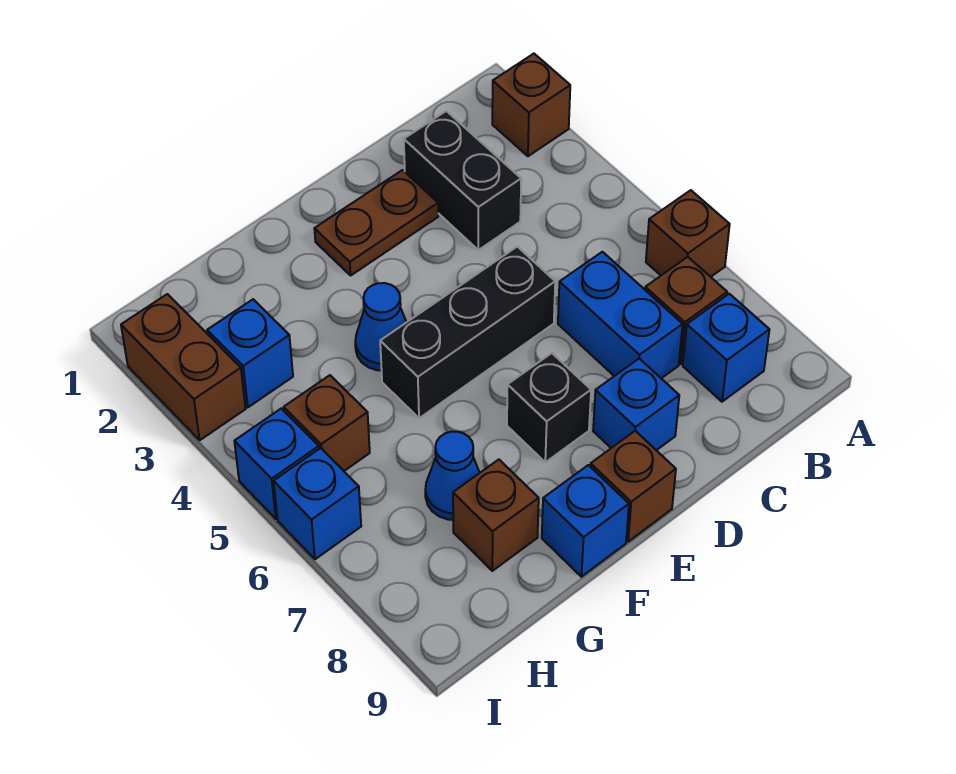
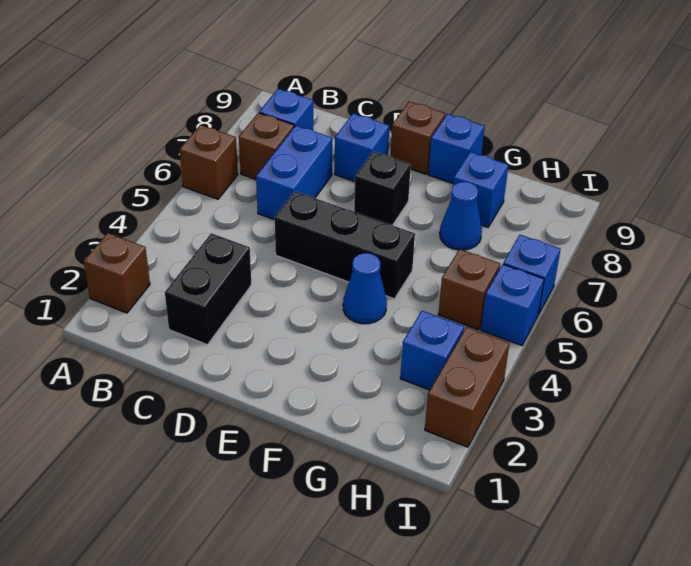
brown 1x2 plate [314,170,438,275] -> none
brown 1x1 brick [453,460,539,571] -> blue 1x1 brick [453,152,508,227]

